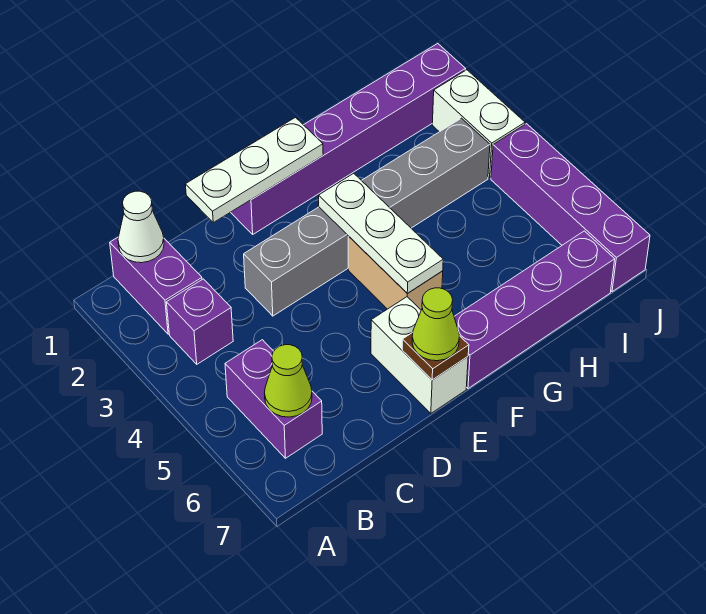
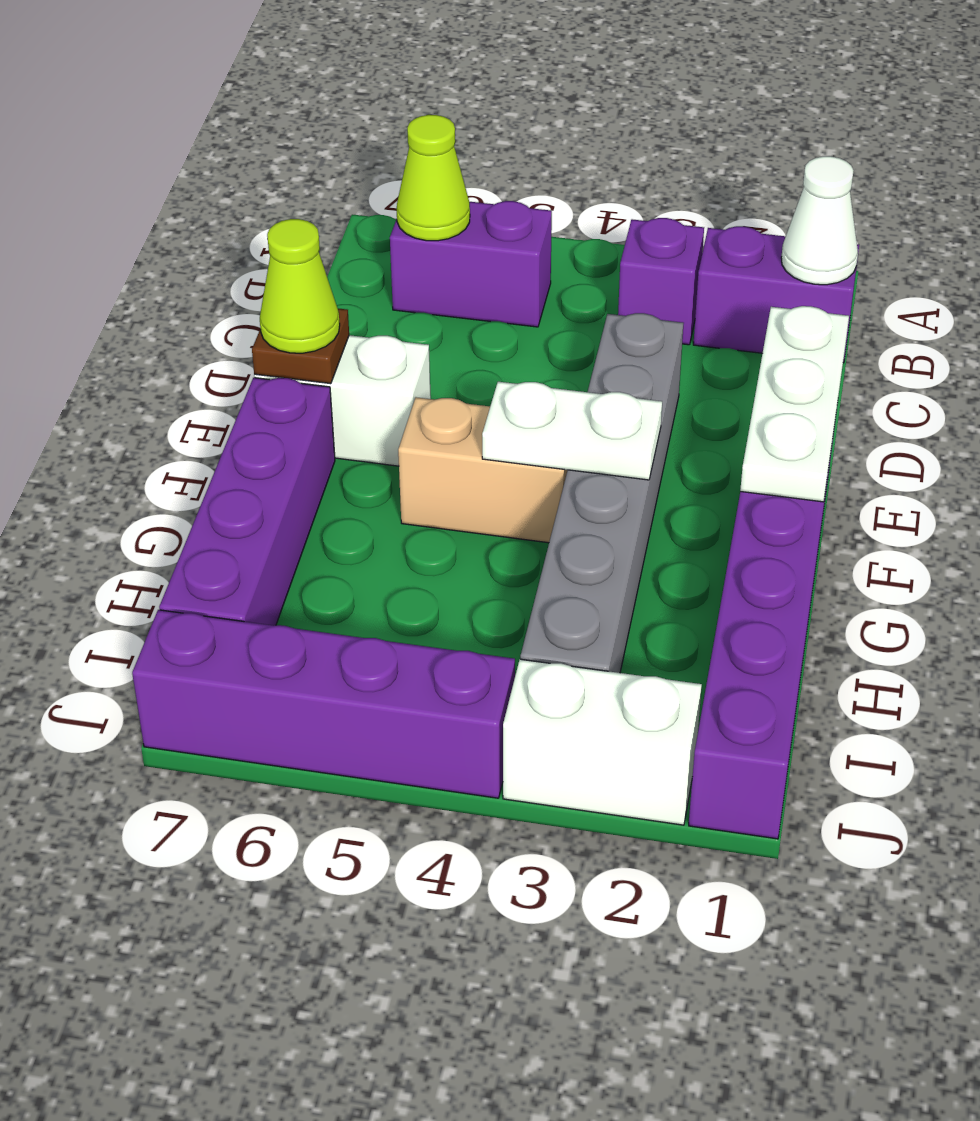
white 1x3 plate [319,173,443,294] -> white 1x2 plate [482,382,662,480]

